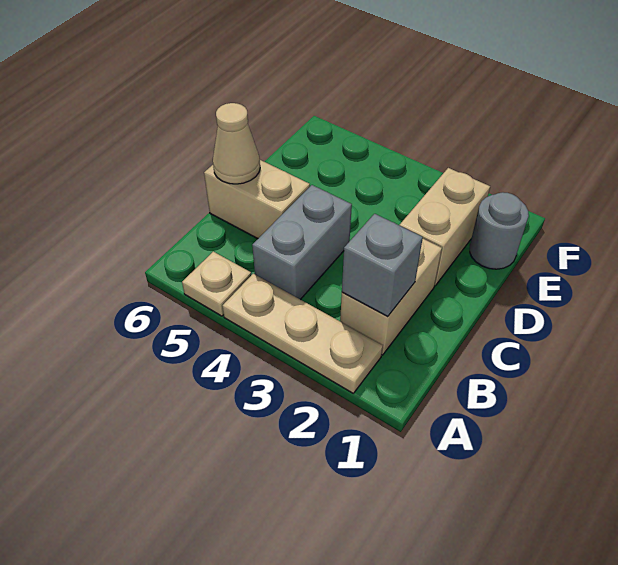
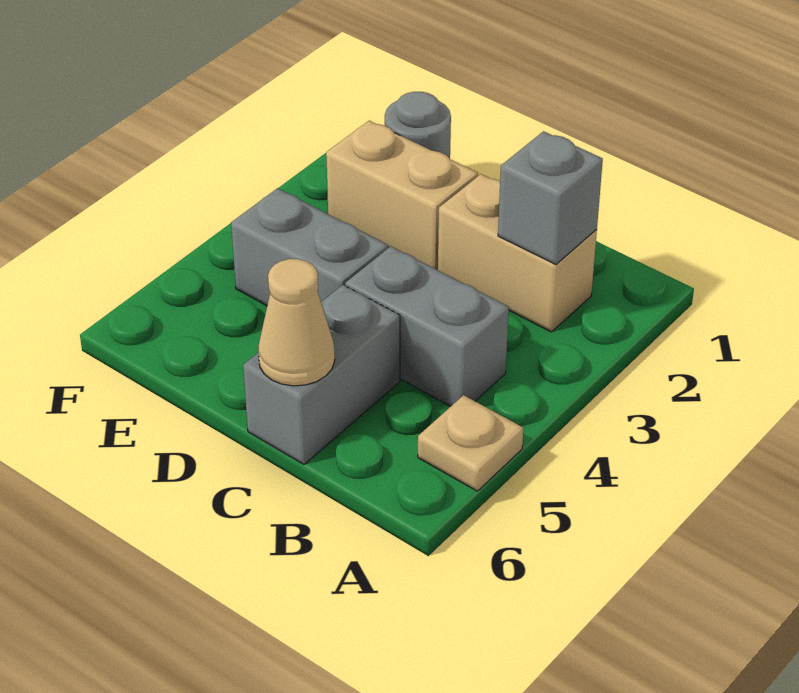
tan 1x3 plate [223,274,383,393] -> none
tan 1x2 brick [204,160,310,239] -> grey 1x2 brick [243,285,400,465]
none -> grey 1x2 brick [231,188,388,306]

